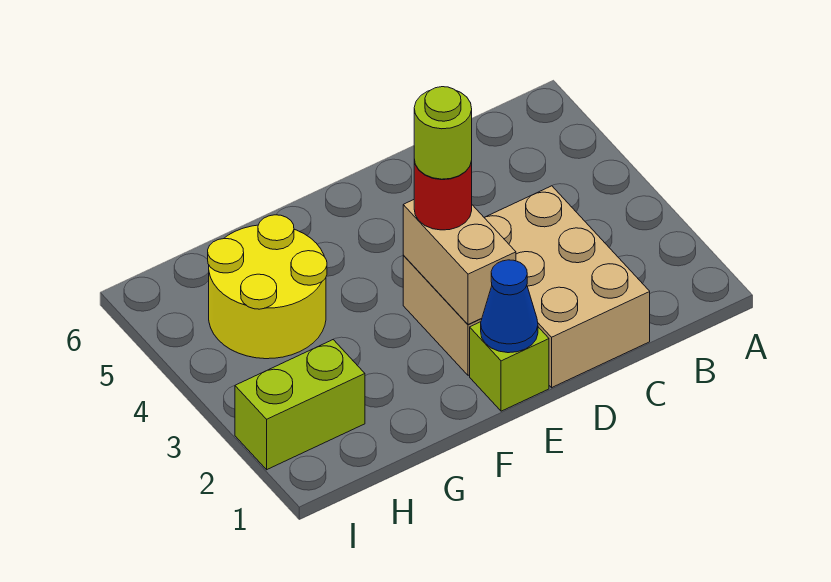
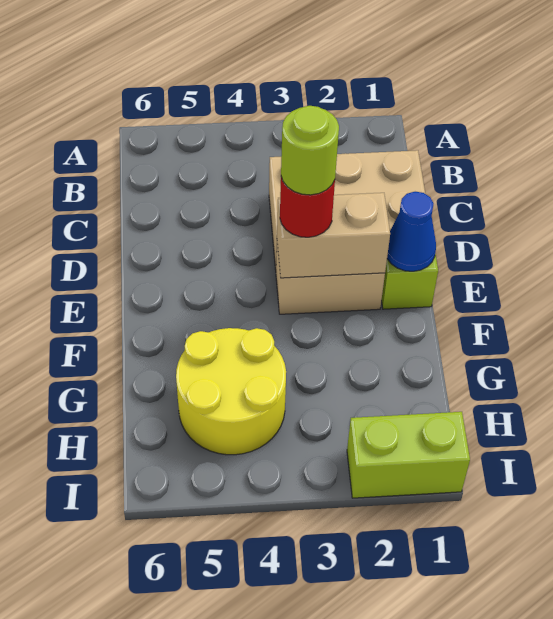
lime 1x2 brick [235,340,365,470] -> lime 1x2 brick turned to [347,412,470,498]

